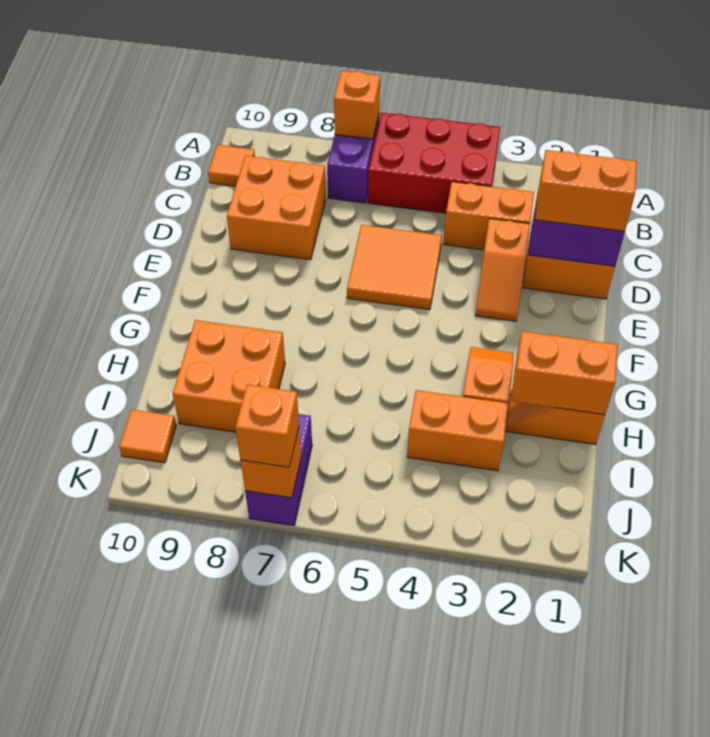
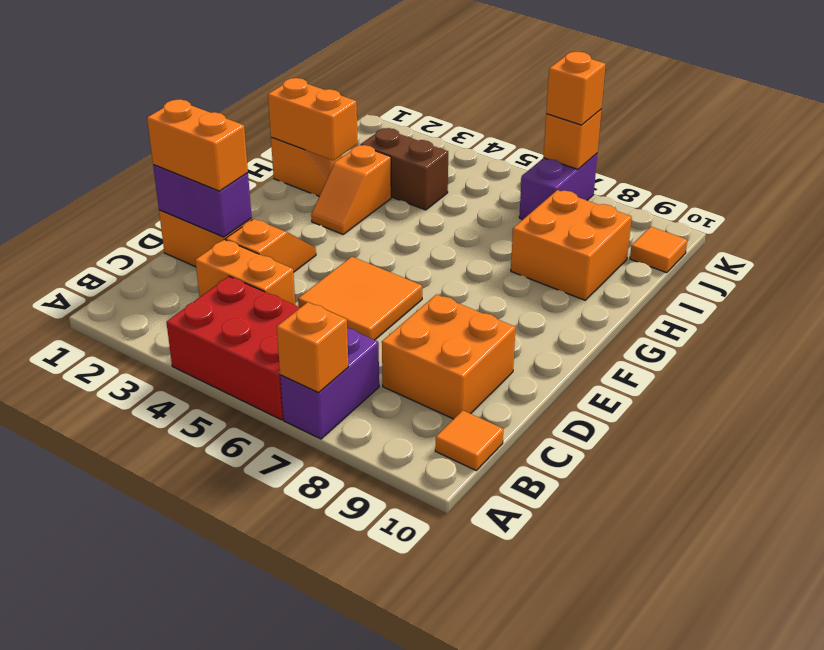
orange 1x2 brick [407,390,509,471] -> brown 1x2 brick [360,128,448,210]

